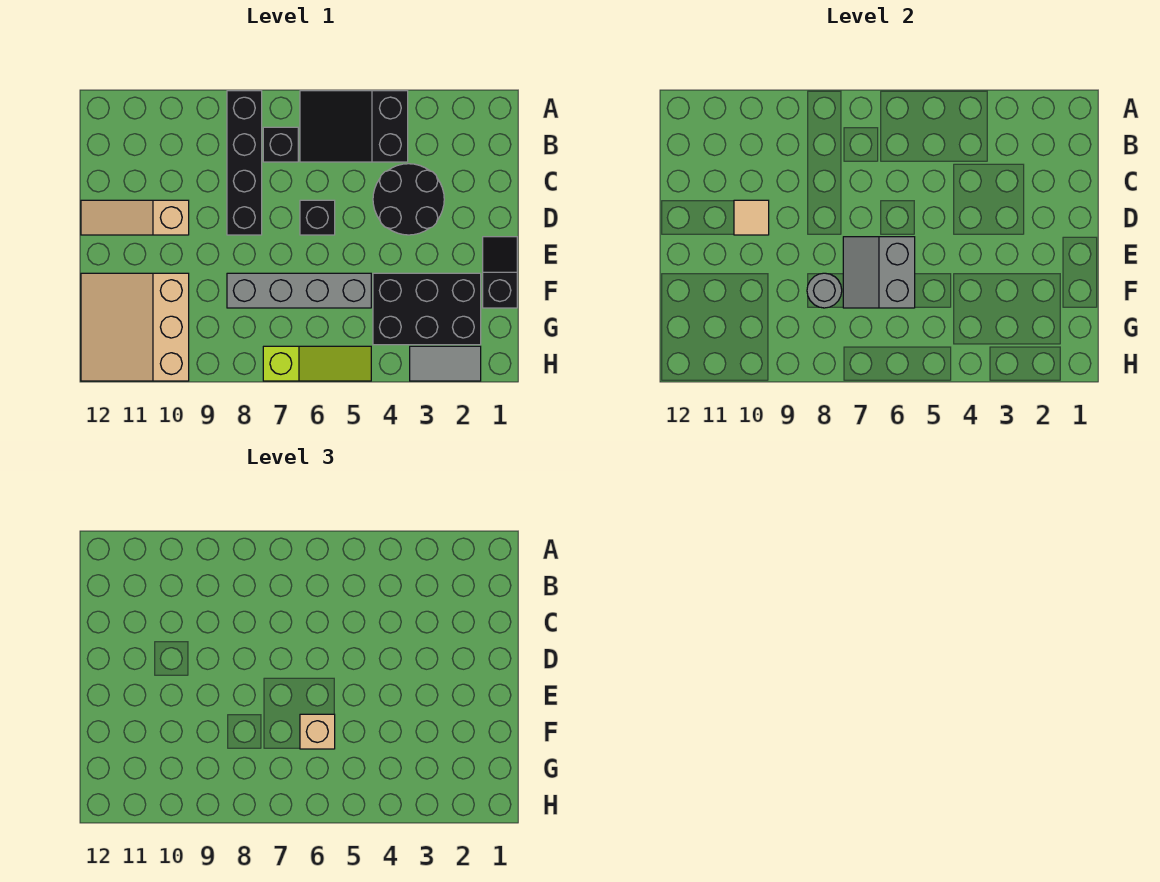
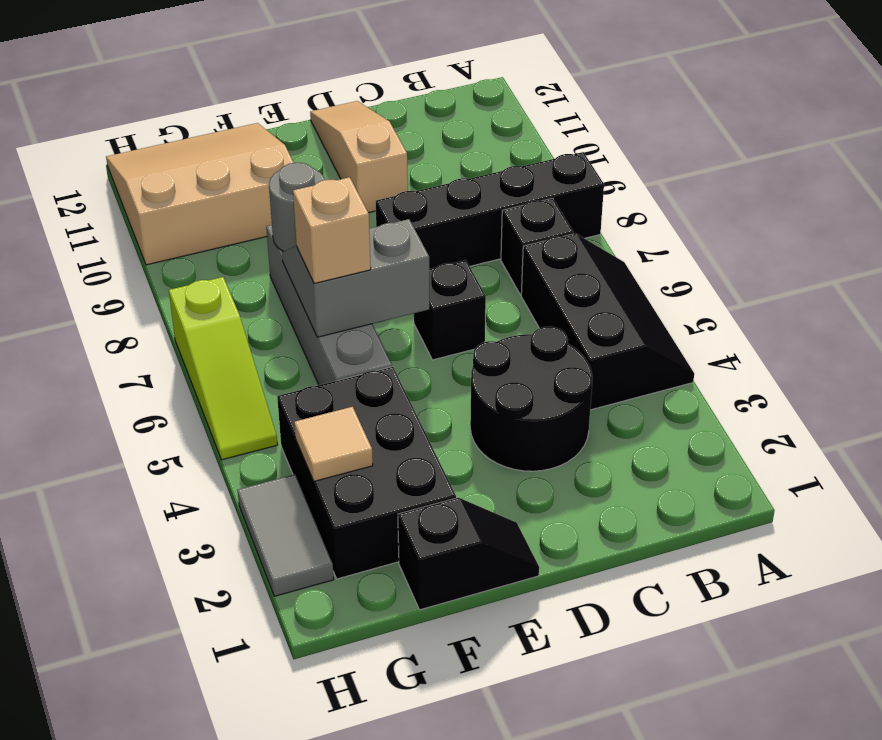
black 2x3 slope [300,91,408,162] -> black 2x3 slope turned to [521,233,694,410]
tan 1x1 tile [734,200,769,235] -> tan 1x1 tile moved to [294,407,373,481]

